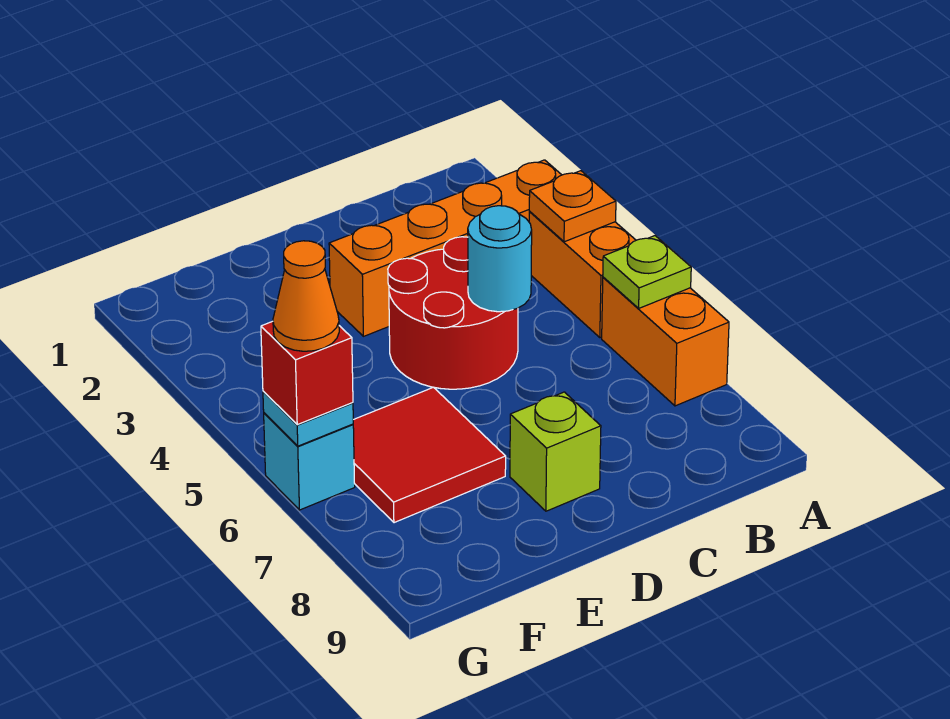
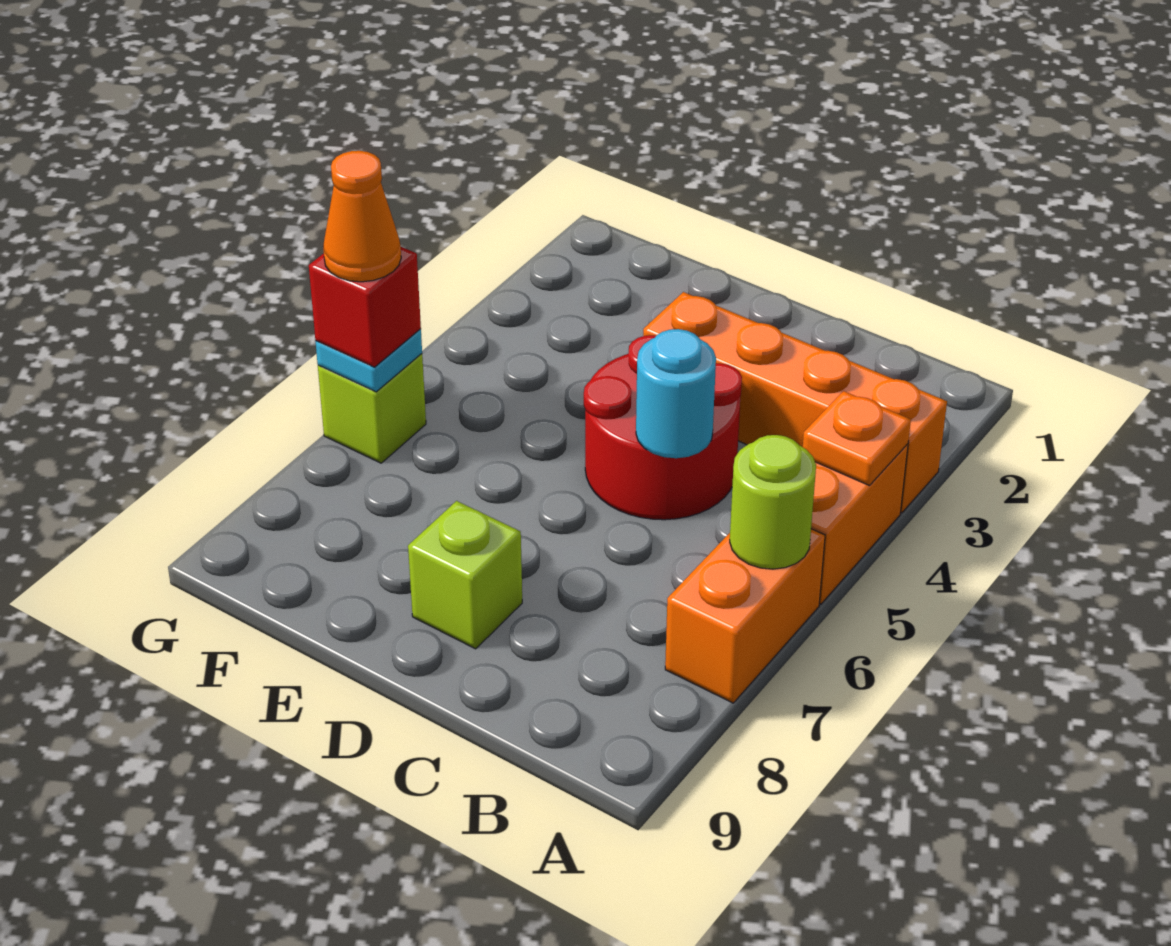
lime 1x1 plate [603,236,691,308] -> lime 1x1 round brick [730,435,816,569]
red 2x2 tile [353,387,506,523] -> none
cyan 1x1 brick [264,413,355,510] -> lime 1x1 brick [318,354,426,463]

